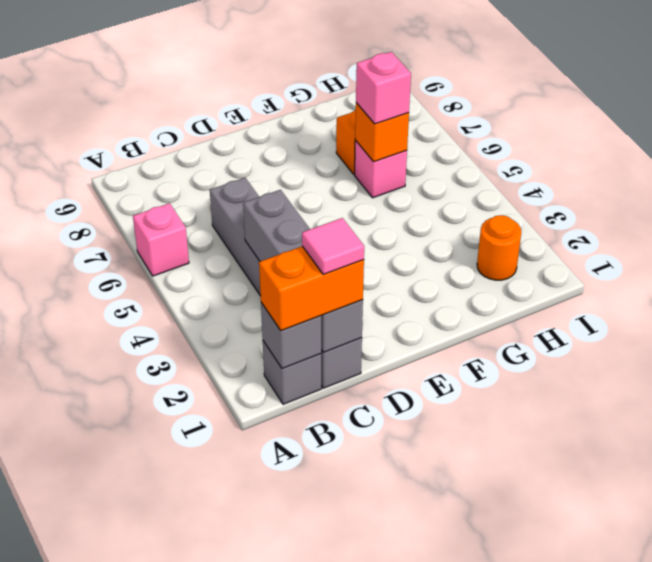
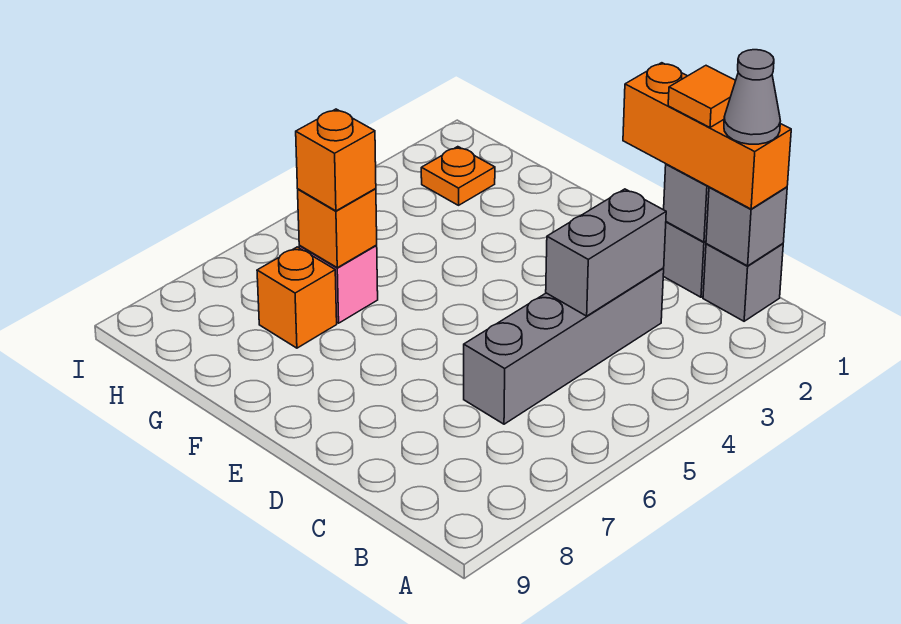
pink 1x1 brick [133,203,189,276] -> none
orange 1x2 brick [259,246,364,331] -> orange 1x3 brick [623,63,791,209]
none -> grey 1x1 cone [724,50,780,144]
pink 1x1 tile [302,218,364,274] -> orange 1x1 tile [668,66,736,127]
pink 1x1 brick [356,52,411,124] -> orange 1x1 brick [296,109,376,211]
orange 1x1 round brick [477,215,521,280] -> orange 1x1 plate [421,147,495,205]

